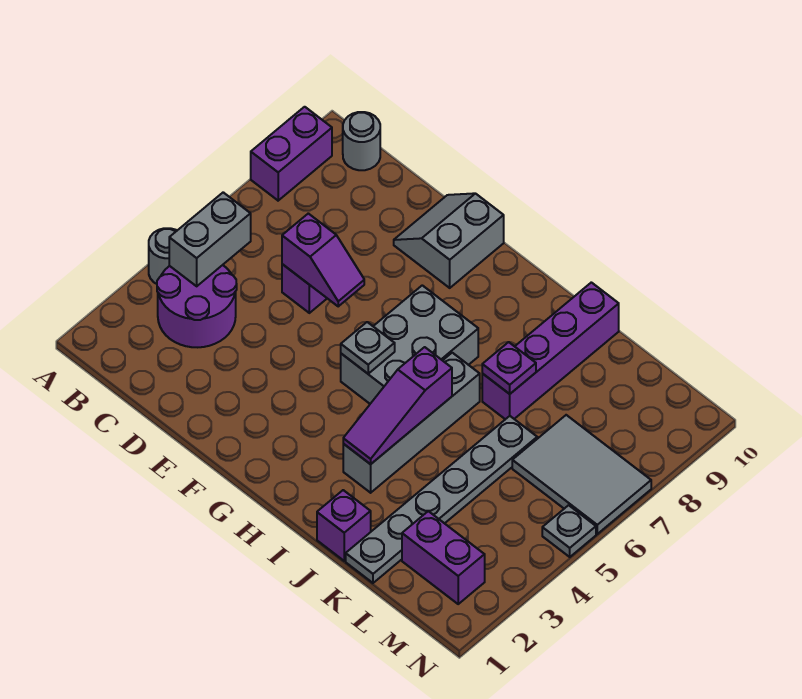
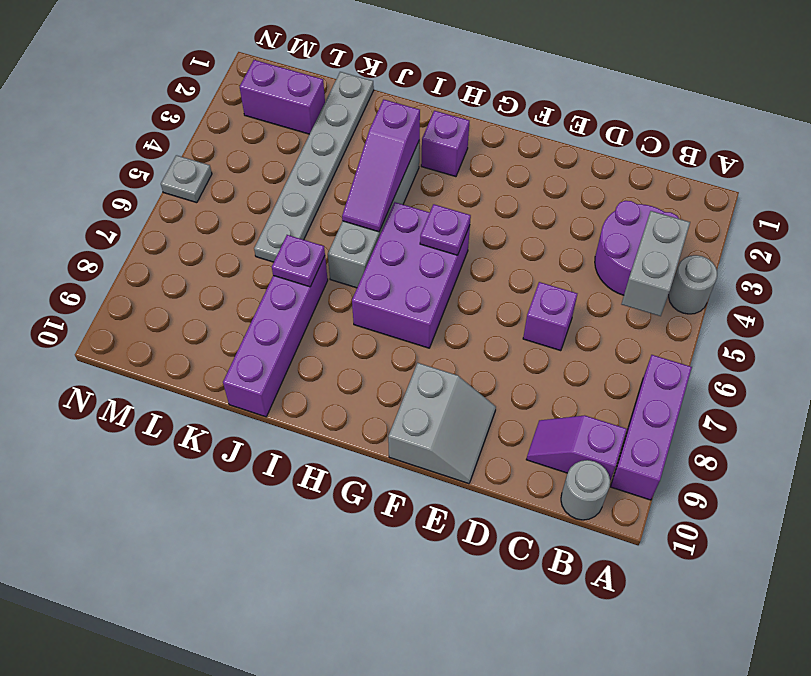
purple 1x2 brick [251,107,332,201] -> purple 1x3 brick [611,355,692,500]
purple 1x2 slope [282,213,364,306] -> purple 1x2 slope moved to [526,416,627,480]
grey 2x3 brick [341,285,478,404] -> purple 2x3 brick [352,202,470,348]
grey 1x1 plate [341,322,395,374] -> purple 1x1 plate [420,204,471,255]
purple 1x3 slope [343,347,452,464] -> purple 1x3 slope turned to [342,99,420,232]
purple 1x1 brick [317,490,371,561] -> purple 1x1 brick moved to [421,111,469,177]
grey 2x3 tile [512,415,651,534] -> none

